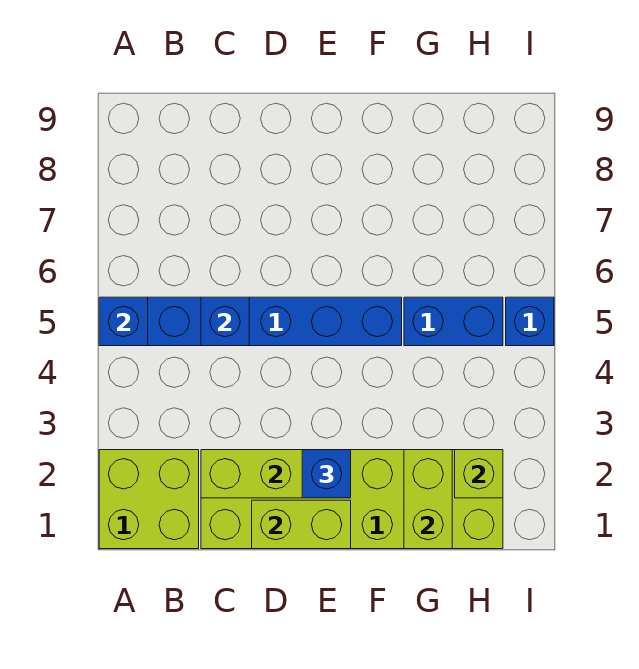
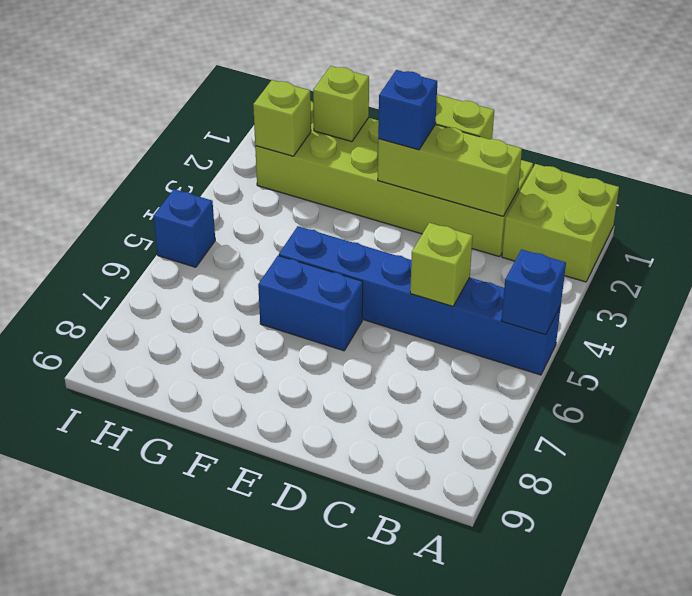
blue 1x1 brick [201,297,249,346] -> lime 1x1 brick [410,223,473,307]
lime 1x2 brick [404,450,452,549] -> lime 1x1 brick [313,66,369,142]
blue 1x2 brick [404,297,503,346] -> blue 1x2 brick moved to [258,256,363,351]

